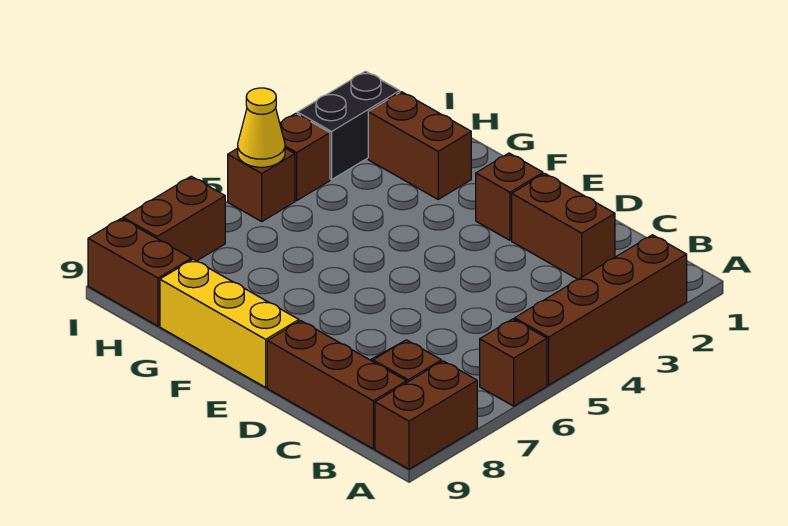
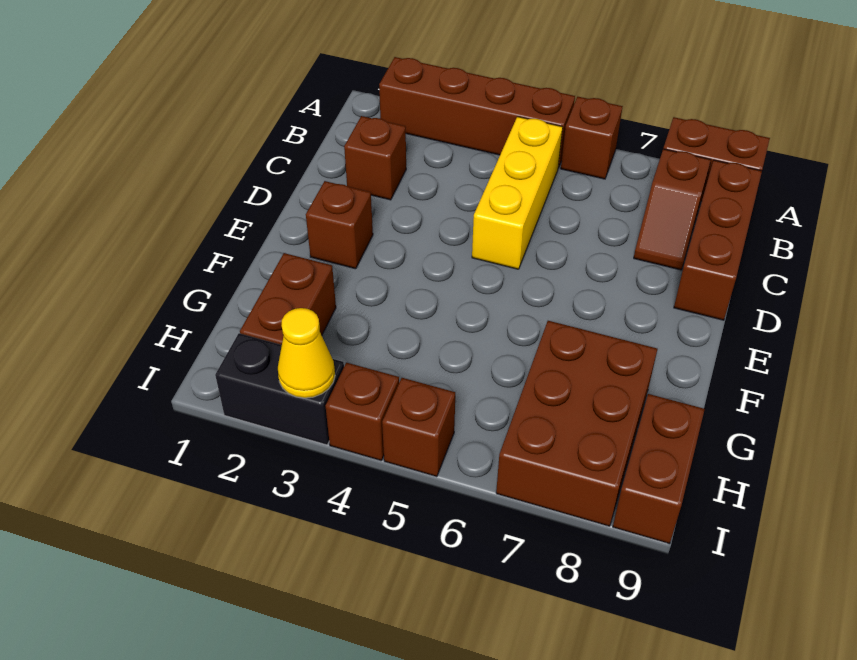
brown 1x2 brick [512,174,615,279] -> brown 1x1 brick [344,116,406,200]
yellow 1x3 brick [160,259,299,387] -> yellow 1x3 brick moved to [472,117,563,269]
yellow 1x1 cone [238,88,285,167] -> yellow 1x1 cone moved to [278,308,335,398]
brown 1x2 brick [123,176,225,261] -> brown 2x3 brick [496,321,657,526]

